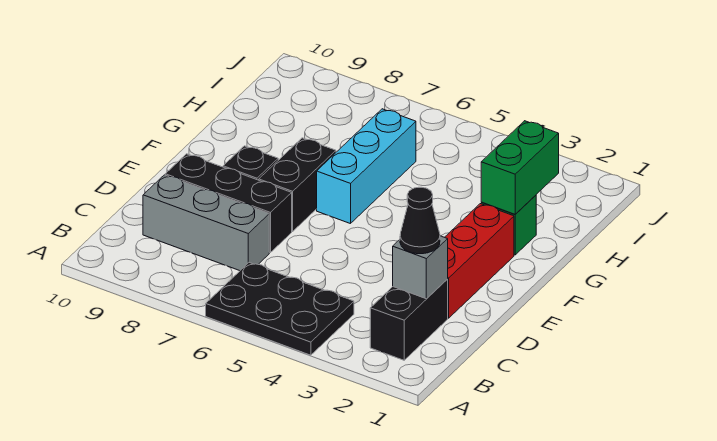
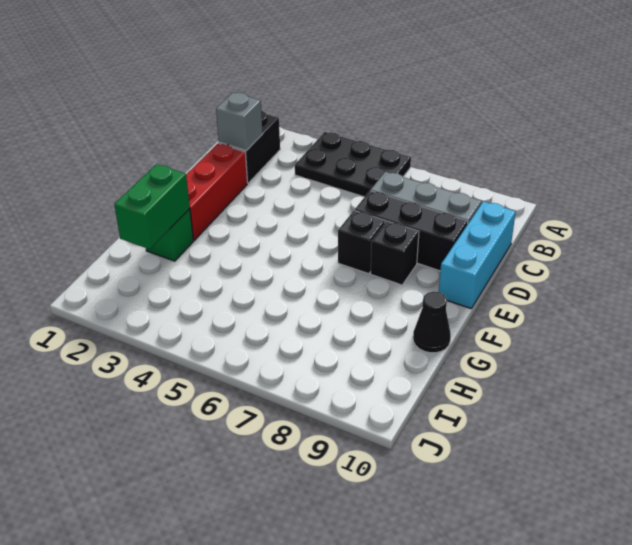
black 1x1 cone [400,187,440,254] -> black 1x1 cone moved to [413,291,451,353]
black 1x2 brick [259,138,336,231] -> black 1x1 brick [338,211,385,274]
cyan 1x3 brick [317,109,416,224] -> cyan 1x3 brick moved to [439,201,516,309]

